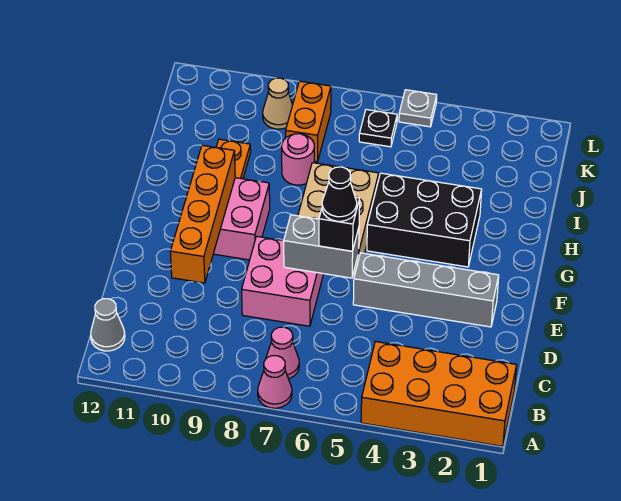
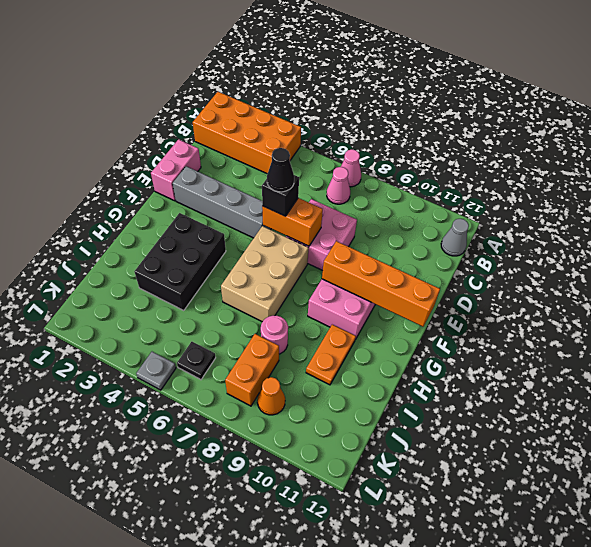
none -> pink 1x2 brick [151,140,201,201]
orange 1x4 brick [170,145,235,283] -> orange 1x4 brick turned to [322,241,440,327]
grey 1x2 brick [284,215,359,278] -> orange 1x2 brick [262,198,323,246]
black 2x3 brick [367,173,482,267] -> black 2x3 brick turned to [134,213,226,310]
tan 1x1 cone [263,78,293,129] -> orange 1x1 cone [257,377,285,415]

